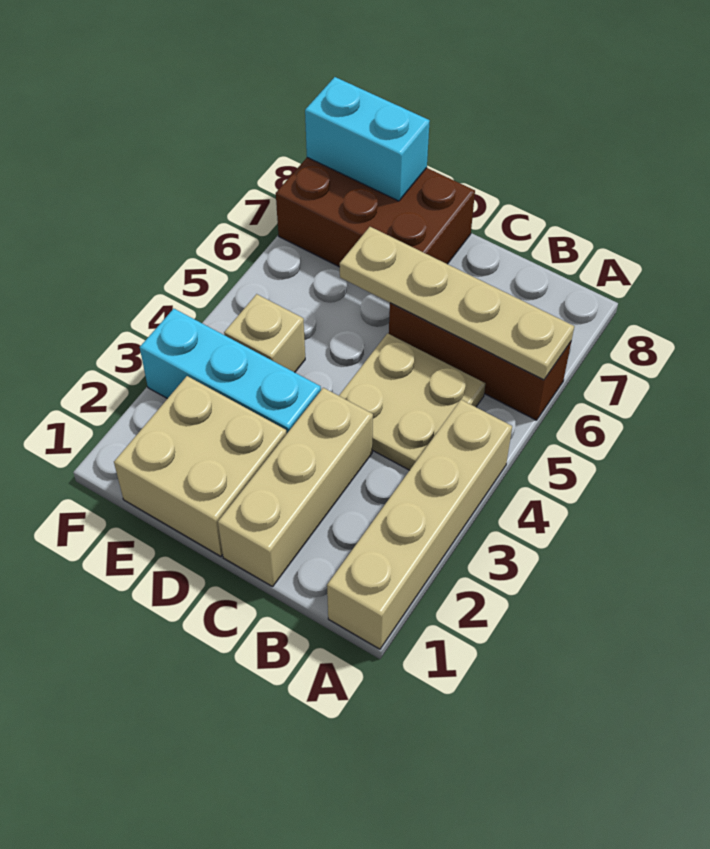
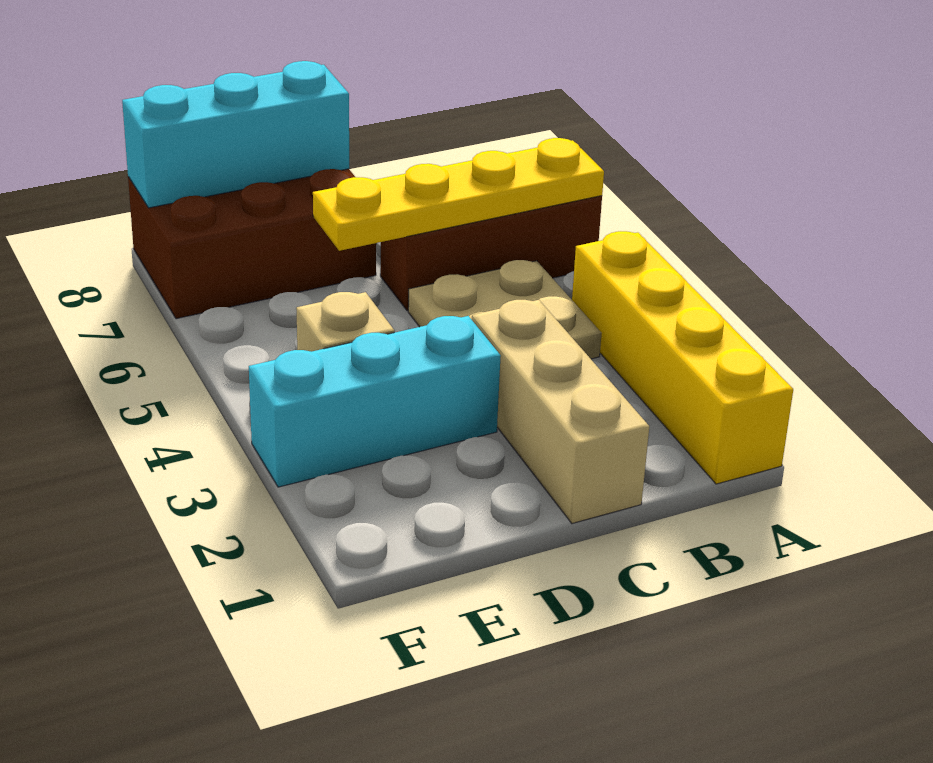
tan 1x4 brick [327,400,512,649] -> yellow 1x4 brick [572,231,793,484]
tan 1x4 plate [340,227,574,380] -> yellow 1x4 plate [313,138,604,251]
tan 2x2 brick [114,376,287,556] -> none
cyan 1x2 brick [305,77,430,201] -> cyan 1x3 brick [122,61,349,208]

